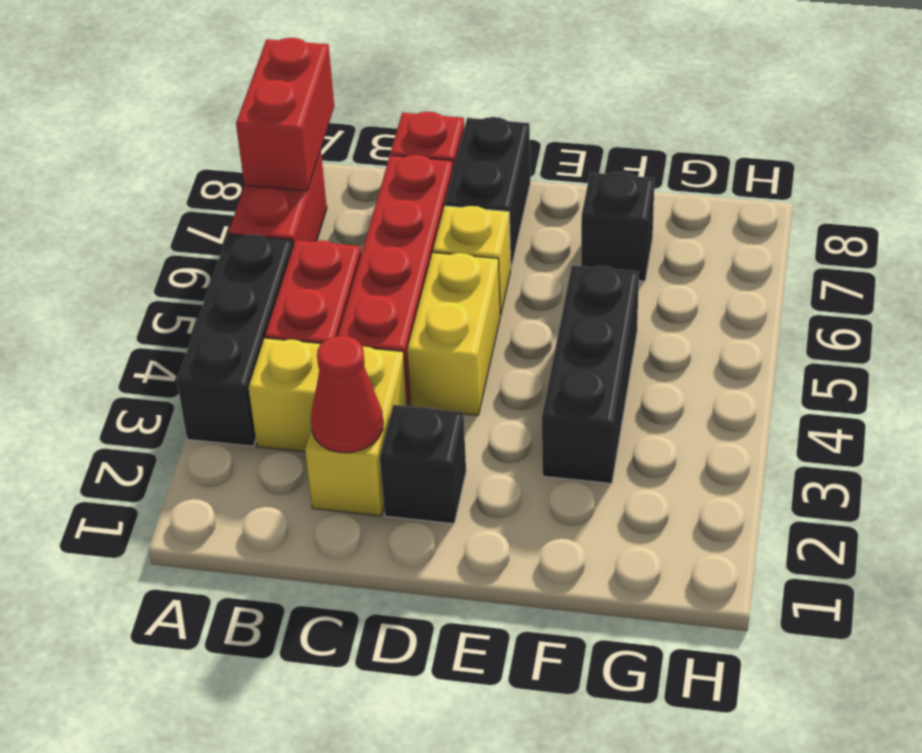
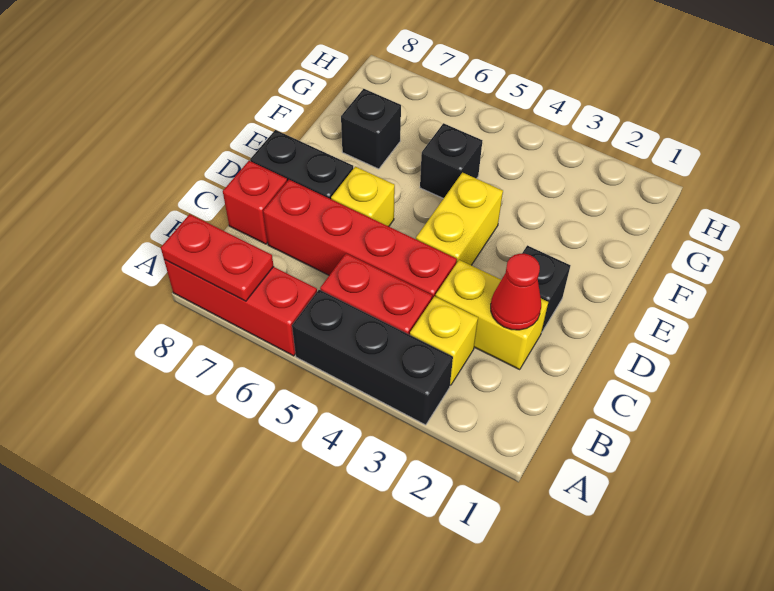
red 1x2 brick [229,150,327,246] -> red 1x3 brick [164,260,317,356]
red 1x2 brick [236,38,334,191] -> red 1x2 plate [161,214,274,301]
yellow 1x2 brick [407,253,500,415] -> yellow 1x2 brick turned to [416,173,503,265]
black 1x3 brick [542,265,639,484] -> black 1x1 brick [420,123,482,199]

